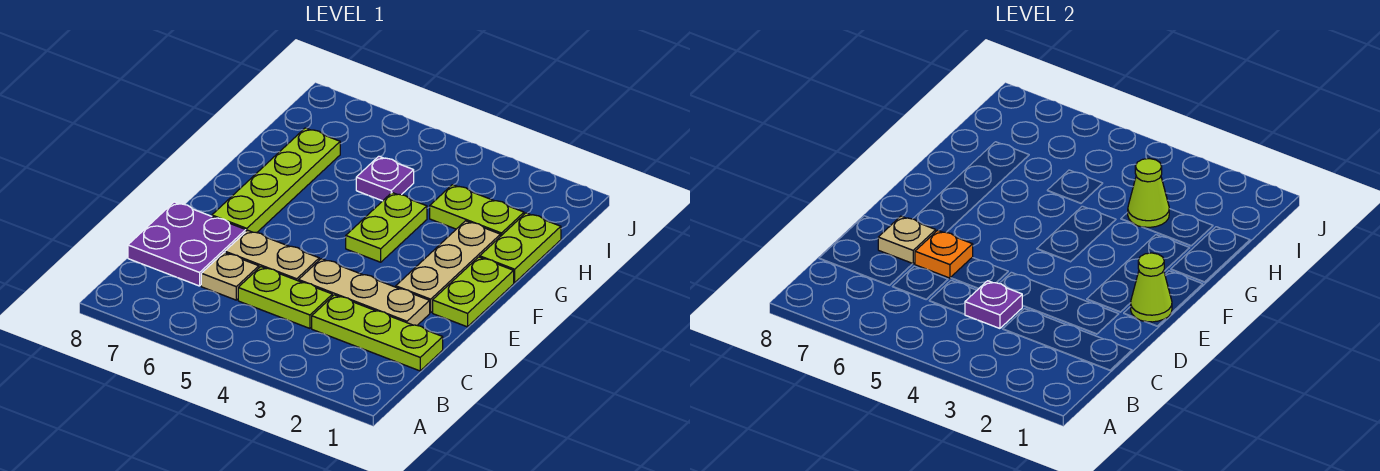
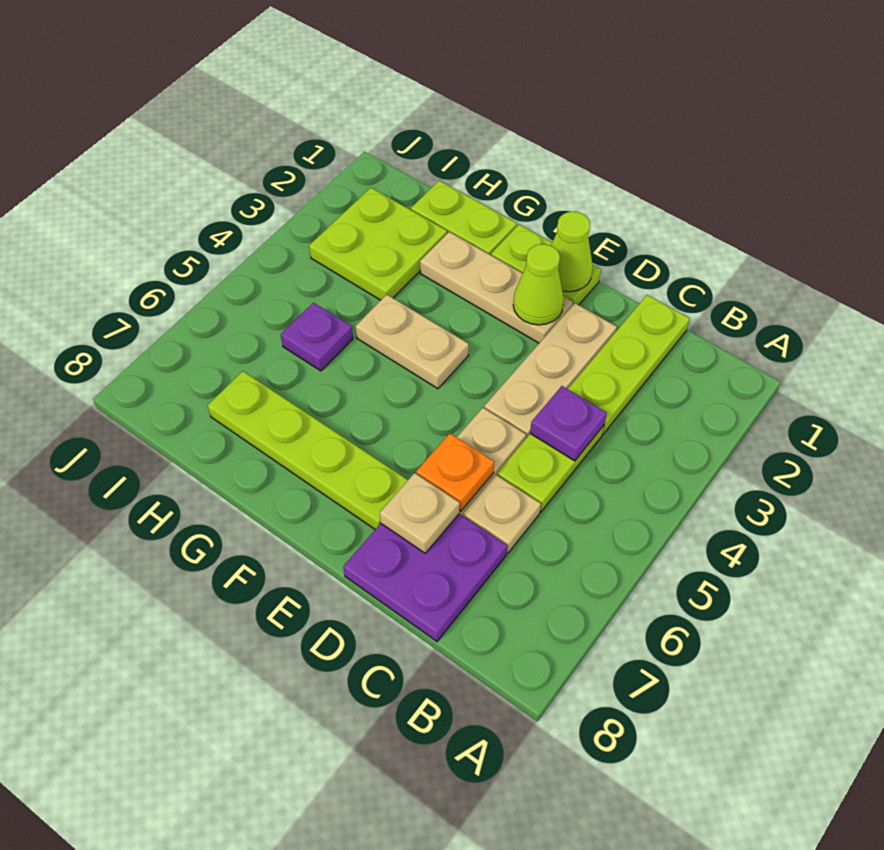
lime 1x2 plate [346,193,427,262] -> tan 1x2 plate [356,295,469,389]
lime 1x2 plate [430,185,524,236] -> lime 2x2 plate [309,188,447,300]
lime 1x1 cone [1128,159,1169,227] -> lime 1x1 cone moved to [513,244,564,325]

